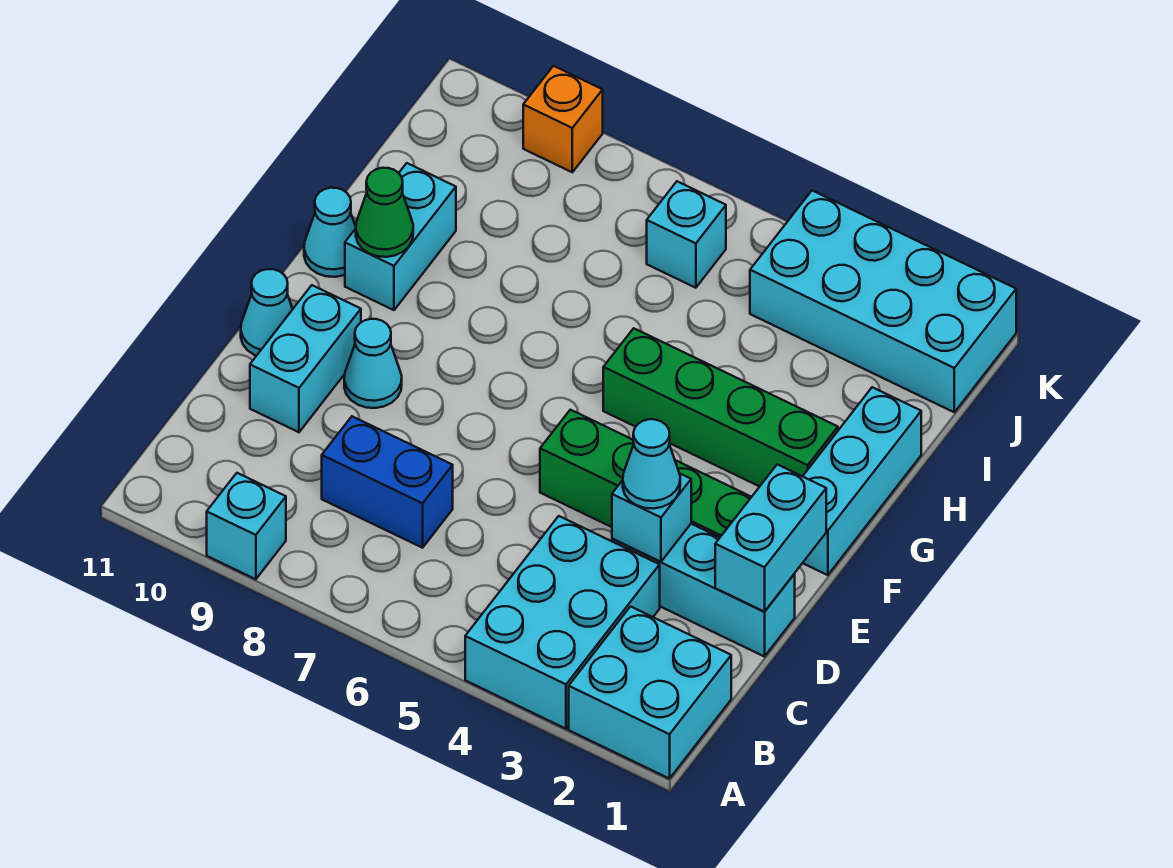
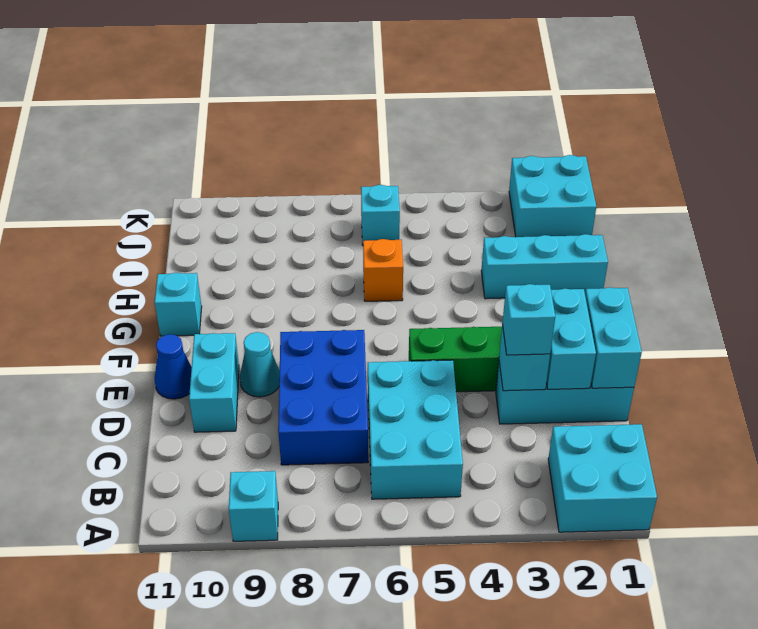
cyan 2x3 brick [465,516,660,729] -> cyan 2x3 brick moved to [368,360,463,499]
blue 1x2 brick [322,416,453,548] -> blue 2x3 brick [278,330,368,465]
cyan 1x1 cone [623,419,680,509] -> cyan 1x1 brick [502,284,555,355]
cyan 1x1 cone [241,269,293,356] -> blue 1x1 cone [154,334,192,399]
cyan 1x3 brick [803,387,921,575] -> cyan 1x3 brick turned to [481,234,608,299]
green 1x4 brick [603,328,838,486] -> none
cyan 1x2 brick [345,163,456,310] -> cyan 1x2 brick moved to [546,289,596,389]
green 1x1 cone [356,168,413,257] -> none
cyan 1x1 cone [304,188,356,277] -> cyan 1x1 brick [155,273,202,336]
cyan 2x4 brick [750,191,1016,412] -> cyan 2x2 brick [509,155,596,237]
orange 1x1 brick [523,66,603,172] -> orange 1x1 brick moved to [363,239,403,301]

